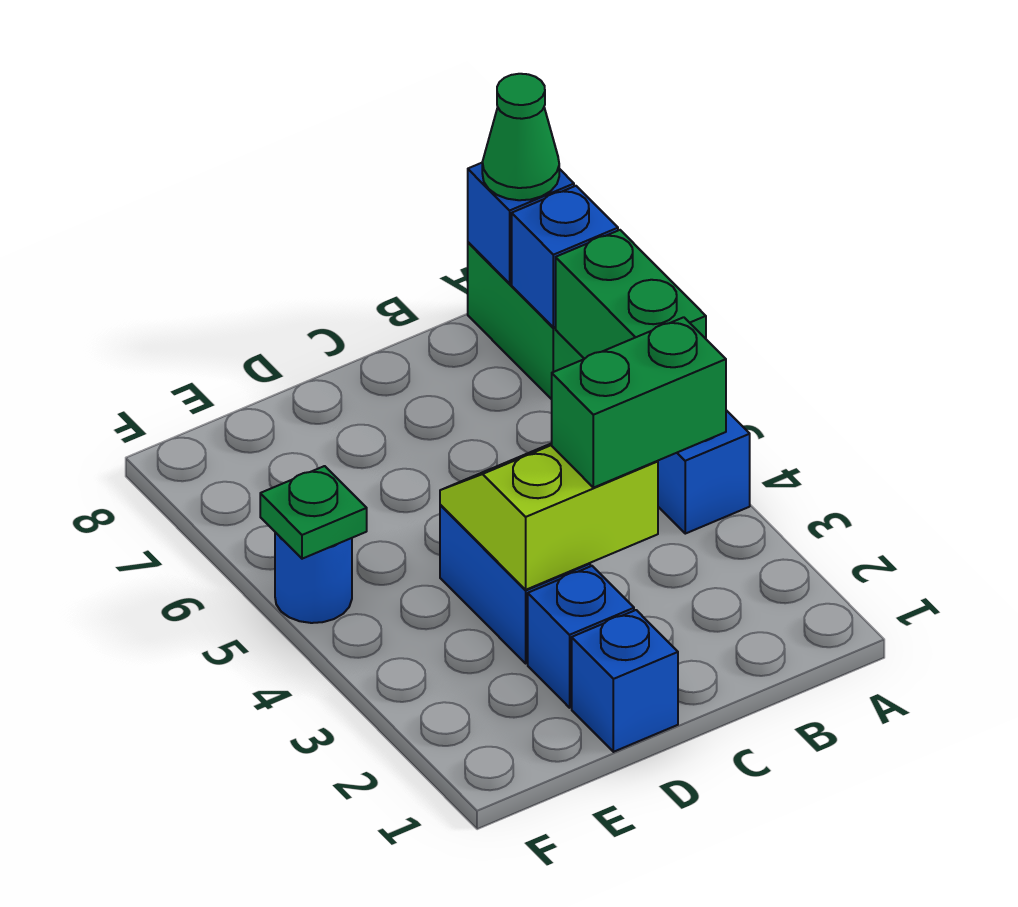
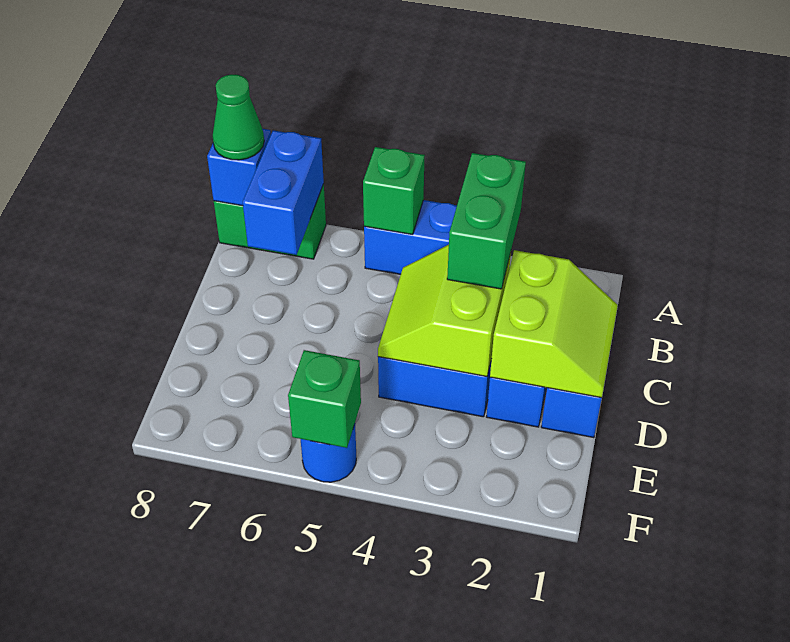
green 1x2 brick [556,230,706,359] -> green 1x1 brick [363,147,425,234]
blue 1x1 brick [512,186,618,328] -> blue 1x2 brick [243,130,324,255]
none -> lime 2x2 slope [490,250,618,398]
green 1x1 plate [260,466,367,559] -> green 1x1 brick [288,350,361,448]

